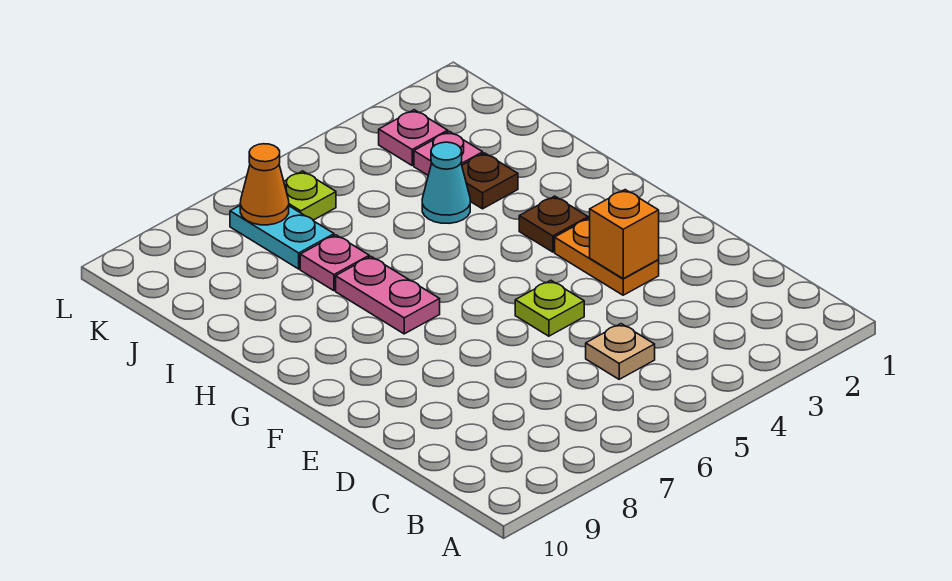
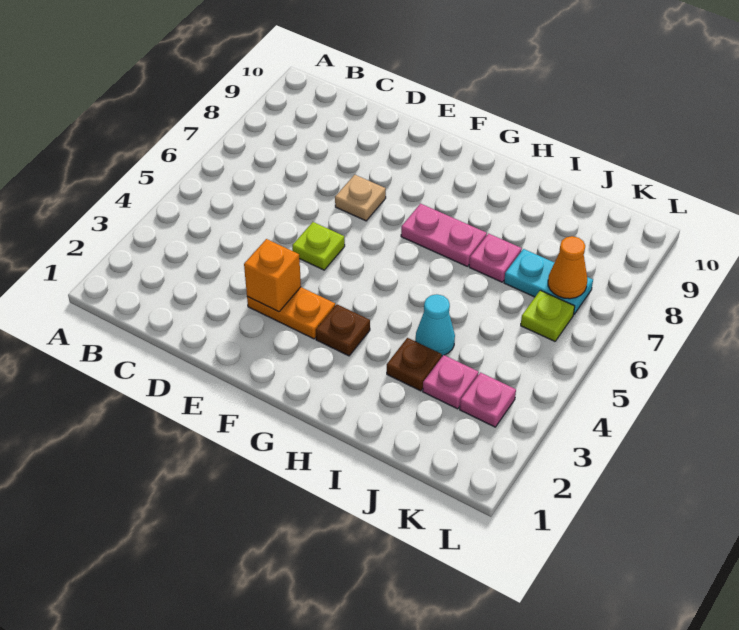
tan 1x1 plate [586,324,655,379] -> tan 1x1 plate moved to [335,175,386,221]

